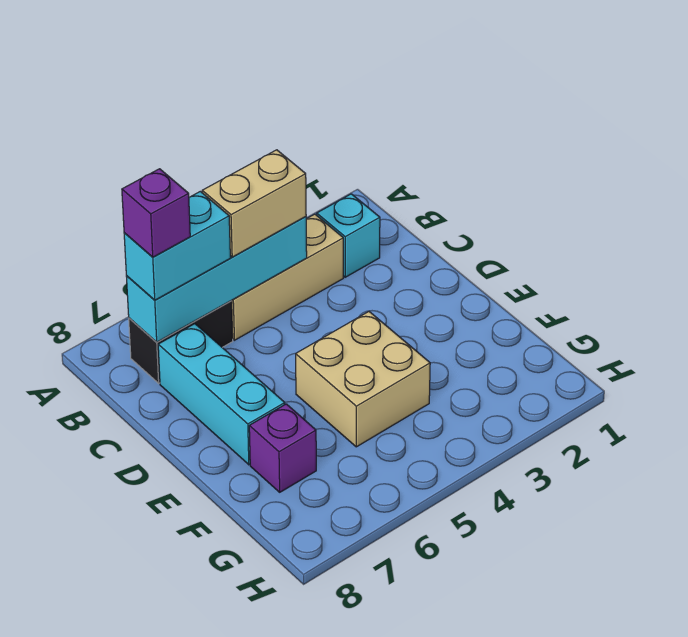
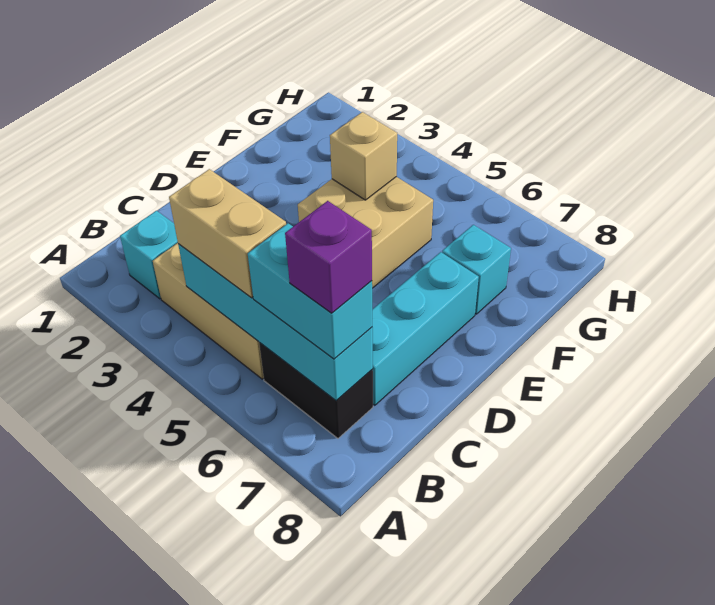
none -> tan 1x1 brick [330,112,397,200]
purple 1x1 brick [249,404,316,492] -> cyan 1x1 brick [442,225,511,314]

